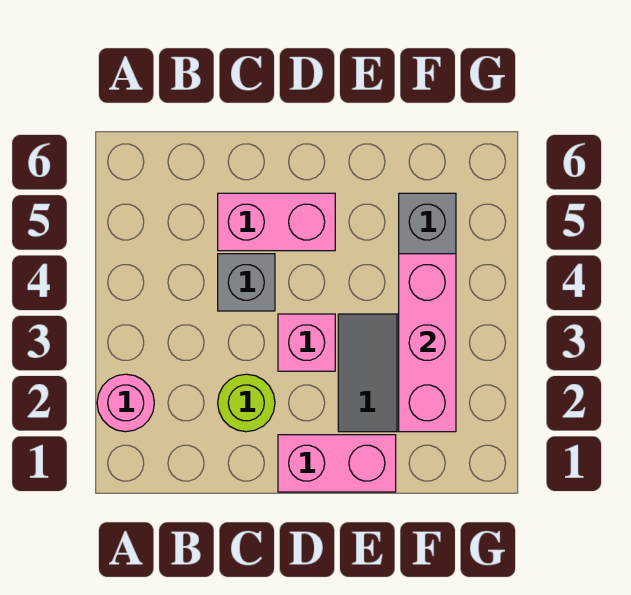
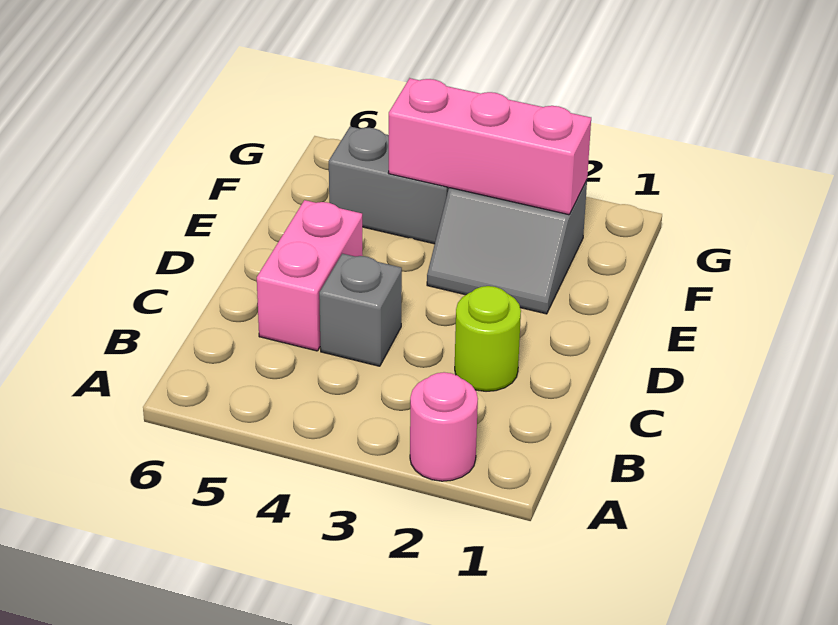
pink 1x2 brick [278,435,396,492] -> none
pink 1x1 brick [278,314,335,371] -> none

